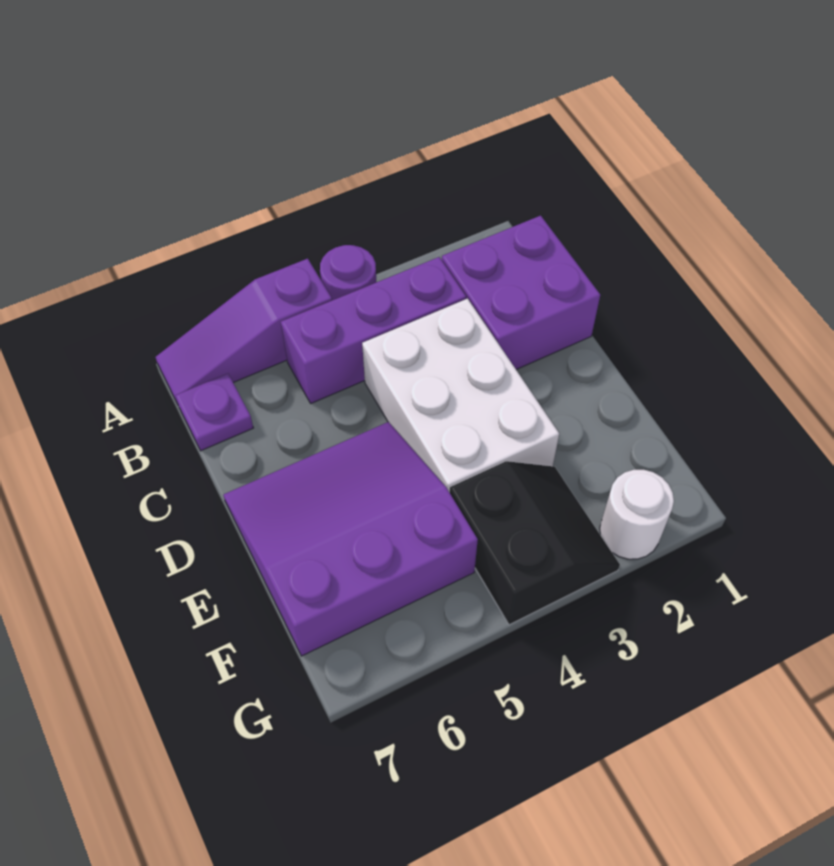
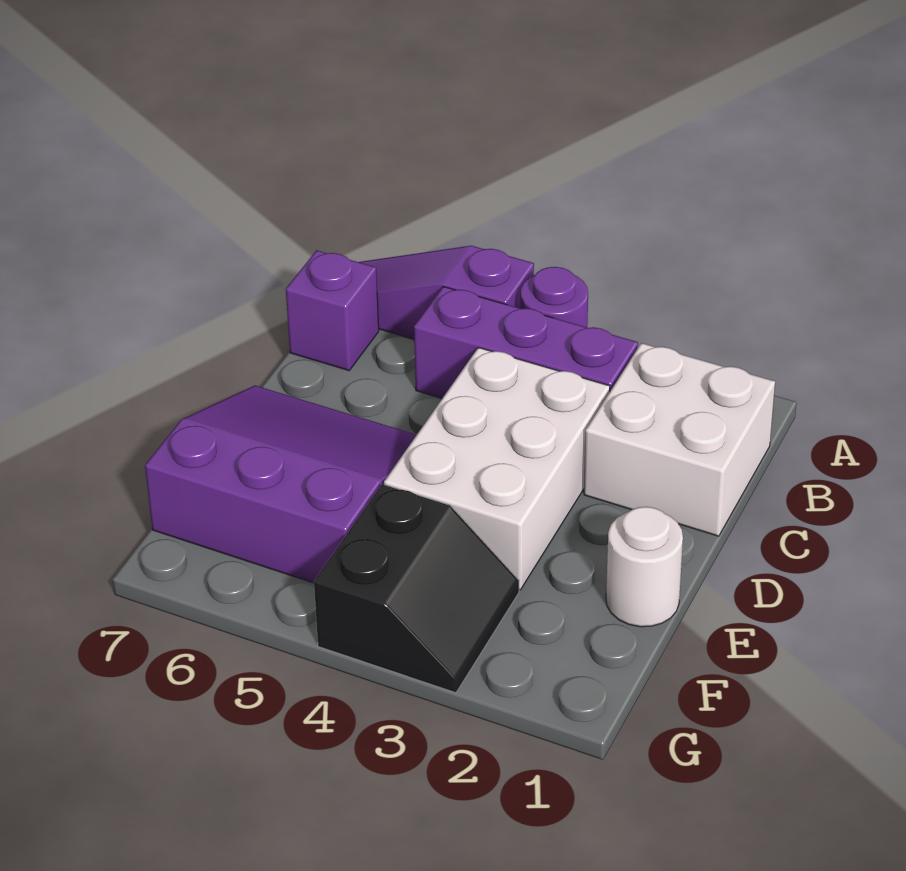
purple 2x2 brick [442,216,600,370] -> white 2x2 brick [584,343,775,536]
purple 1x1 plate [175,374,253,451] -> purple 1x1 brick [286,250,379,371]
white 1x1 round brick [600,470,674,559] -> white 1x1 round brick moved to [606,507,683,627]

